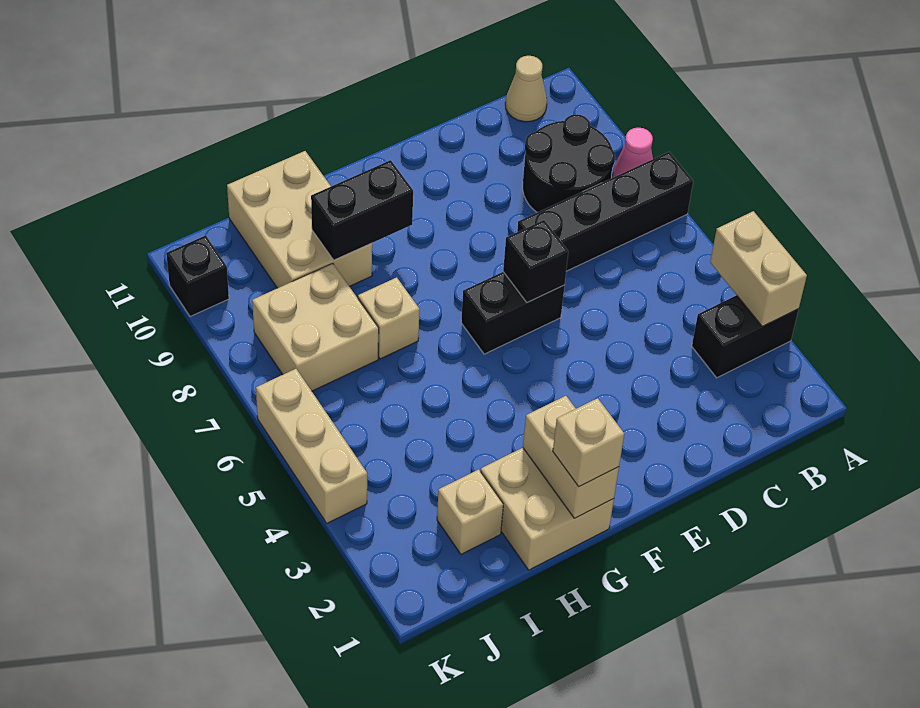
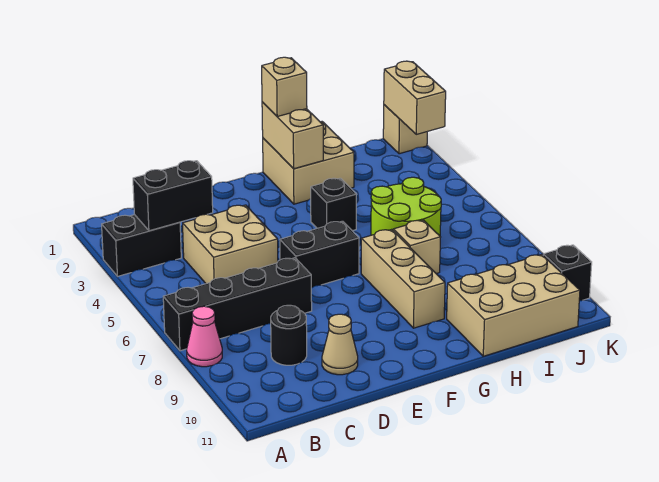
tan 1x2 brick [710,211,807,326] -> tan 1x2 brick moved to [384,61,446,134]
black 2x2 round brick [523,114,615,212] -> black 1x1 round brick [271,305,307,365]
tan 1x1 cone [505,56,547,122] -> tan 1x1 cone moved to [322,314,358,375]
black 1x1 brick [503,220,568,303] -> black 1x1 brick moved to [311,178,357,231]
black 1x2 brick [311,160,413,260] -> black 1x2 brick moved to [133,161,213,231]
none -> lime 2x2 round brick [371,177,441,236]
tan 2x3 brick [227,151,372,288] -> tan 2x3 brick turned to [447,254,580,356]
tan 1x1 brick [437,469,503,554] -> tan 1x1 brick moved to [383,105,427,154]
tan 2x2 brick [252,263,379,391] -> tan 2x2 brick moved to [183,205,278,284]
tan 1x3 brick [256,369,367,523] -> tan 1x3 brick moved to [361,229,445,328]

